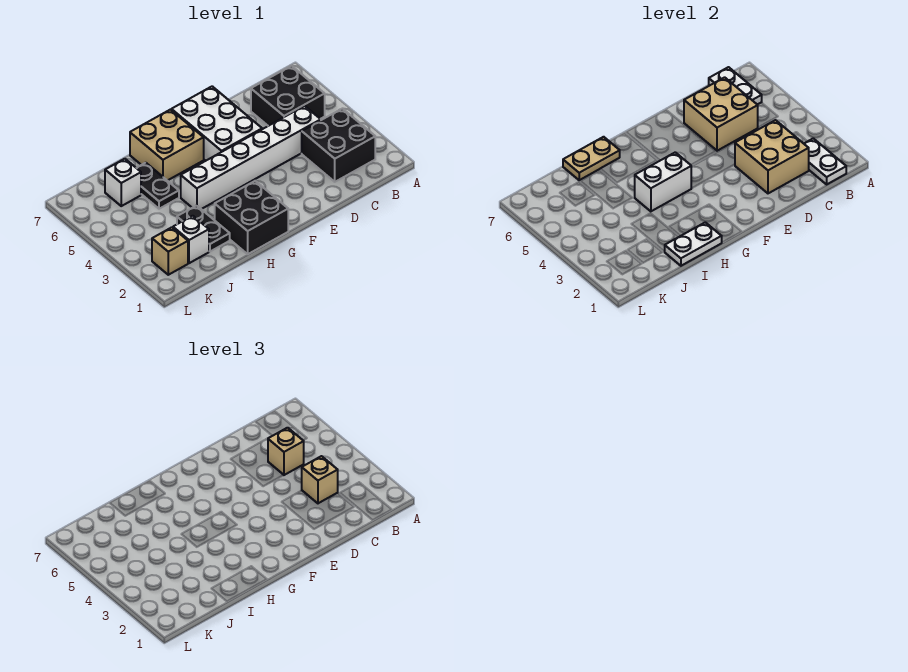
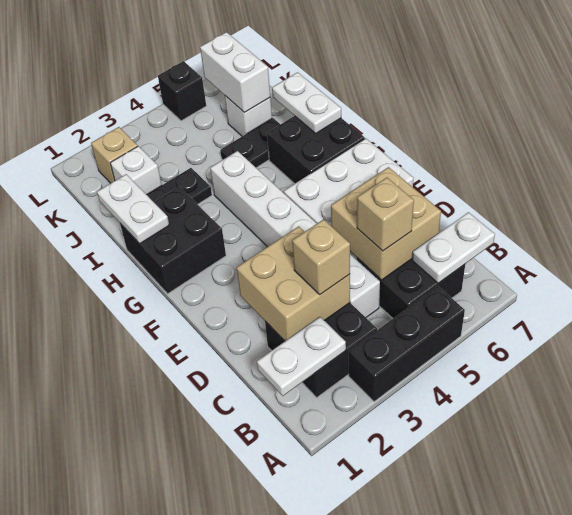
none -> black 1x3 brick [349,286,465,402]
white 1x2 brick [635,152,691,211] -> white 1x2 brick moved to [200,32,270,113]
tan 2x2 brick [130,110,204,181] -> black 2x2 brick [267,116,365,184]
tan 1x2 plate [563,137,620,180] -> white 1x2 plate [272,72,341,133]
none -> black 1x1 brick [158,61,206,121]

